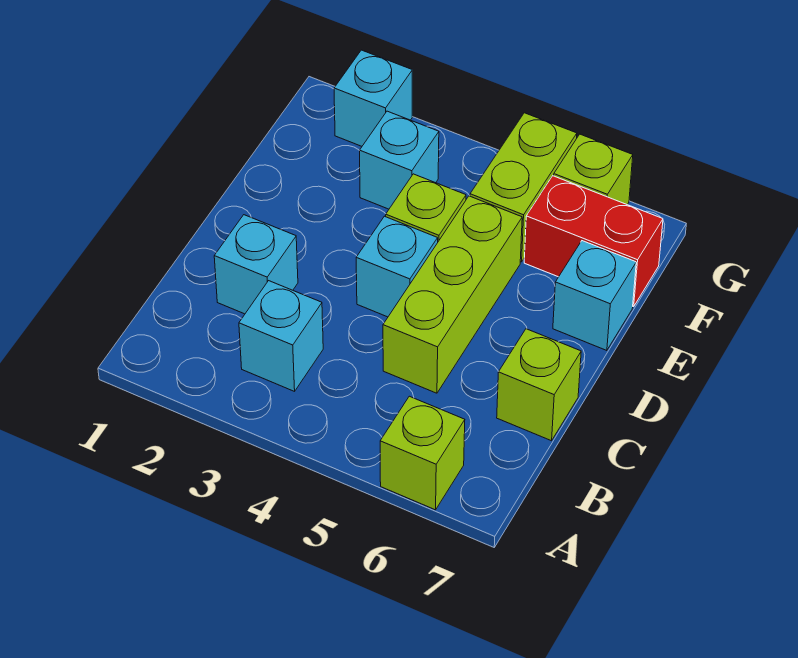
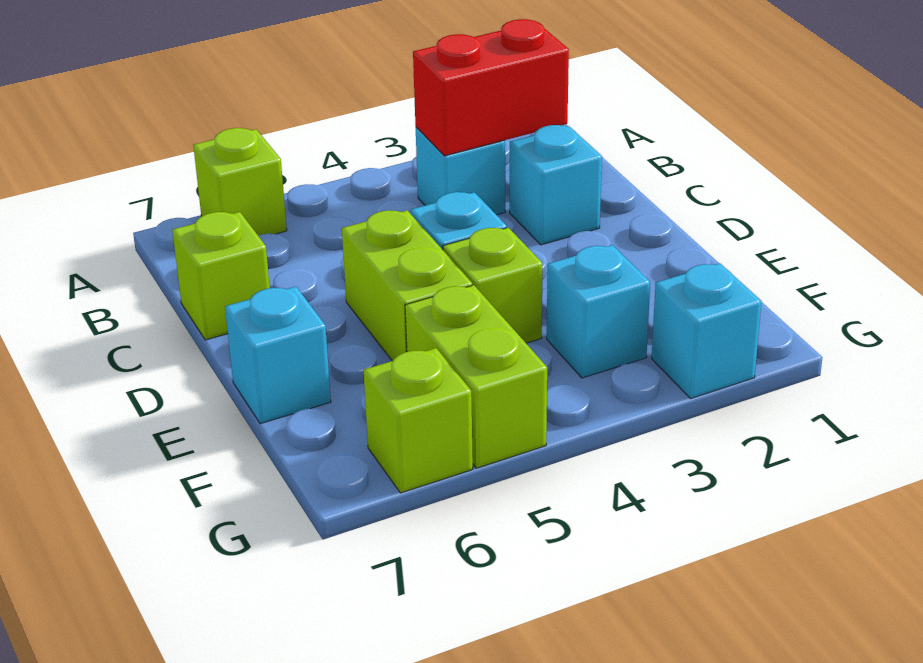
lime 1x3 brick [383,196,522,393] -> lime 1x2 brick [342,210,472,361]
red 1x2 brick [524,176,663,307] -> red 1x2 brick moved to [413,19,569,156]

